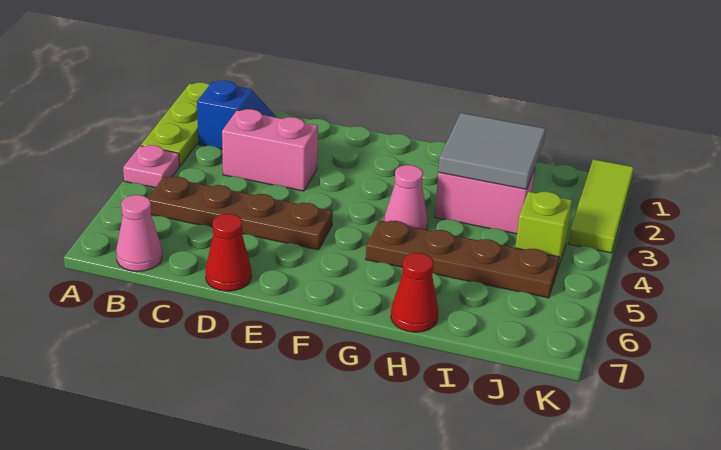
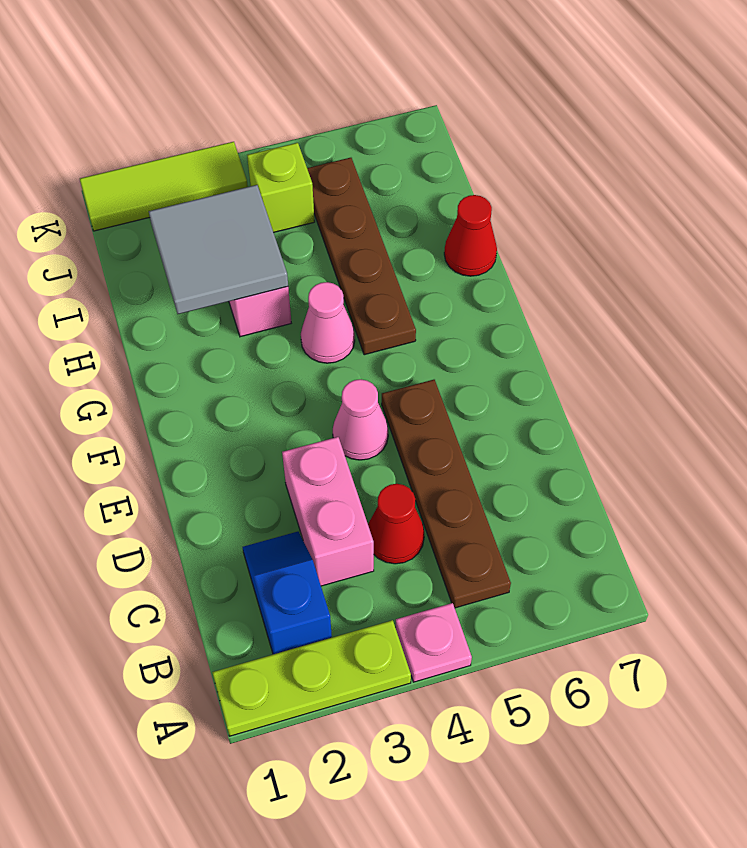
pink 1x1 cone [116,195,162,272] -> pink 1x1 cone moved to [333,379,388,460]
red 1x1 cone [205,214,252,291] -> red 1x1 cone moved to [368,484,424,564]

